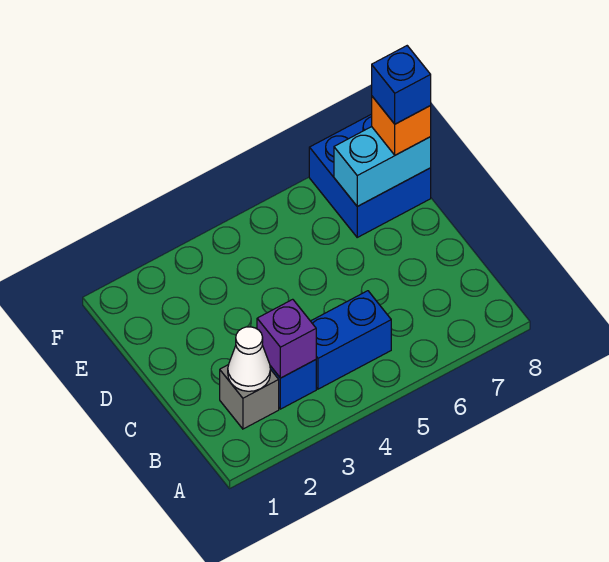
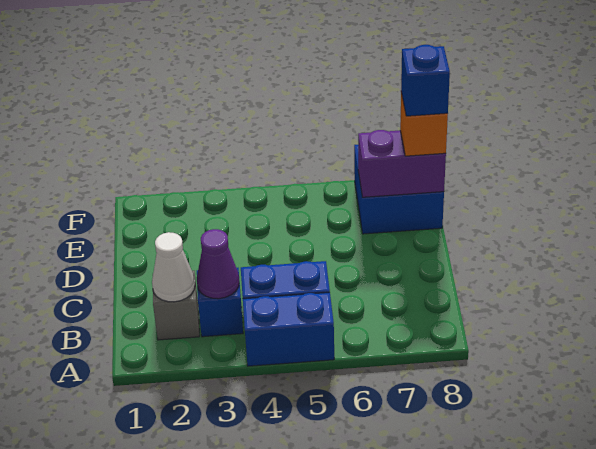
none -> blue 1x2 brick [243,292,334,366]
purple 1x1 brick [257,299,316,378] -> purple 1x1 cone [197,229,239,299]
cyan 1x2 brick [334,127,431,206] -> purple 1x2 brick [358,130,446,197]

